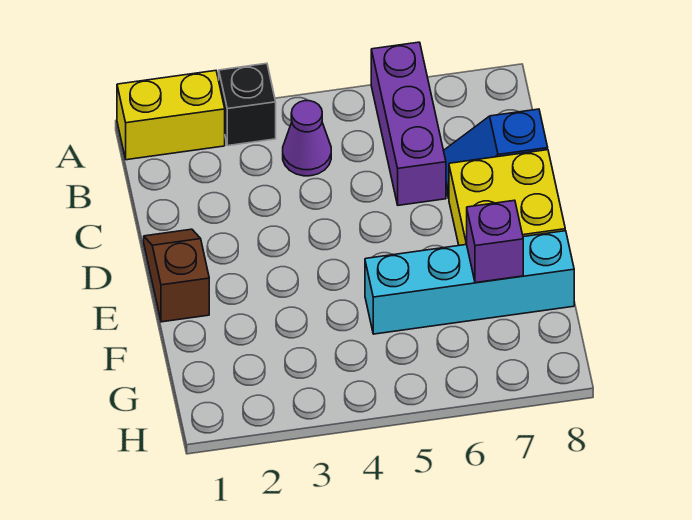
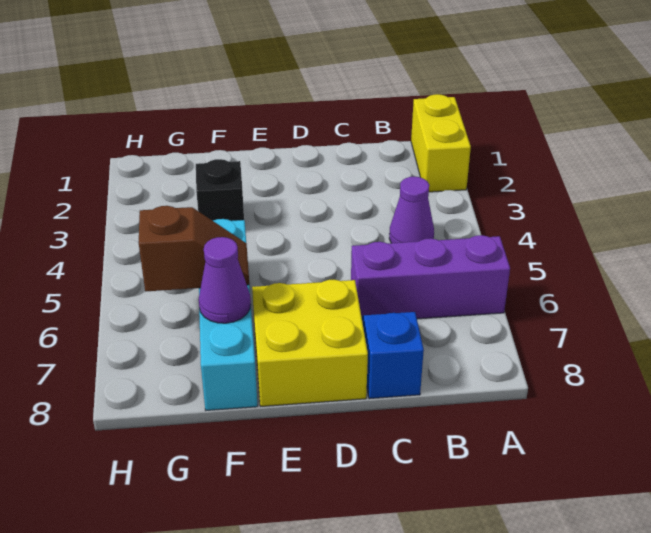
black 1x1 brick [219,63,276,146] -> black 1x1 brick moved to [196,159,244,221]
brown 1x2 slope [144,229,209,322] -> brown 1x2 slope moved to [139,206,249,291]
purple 1x1 brick [467,200,523,283] -> purple 1x1 cone [199,237,251,323]

